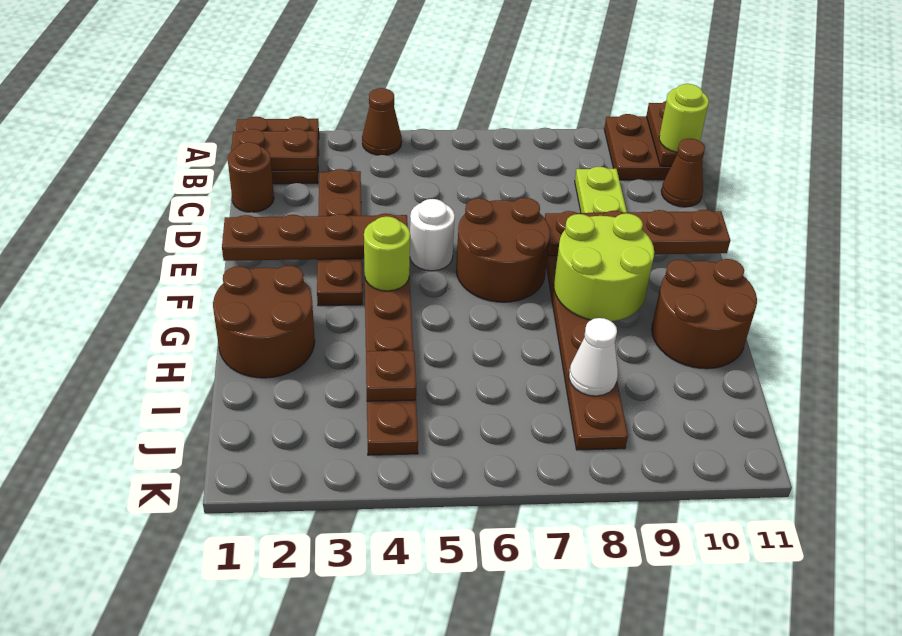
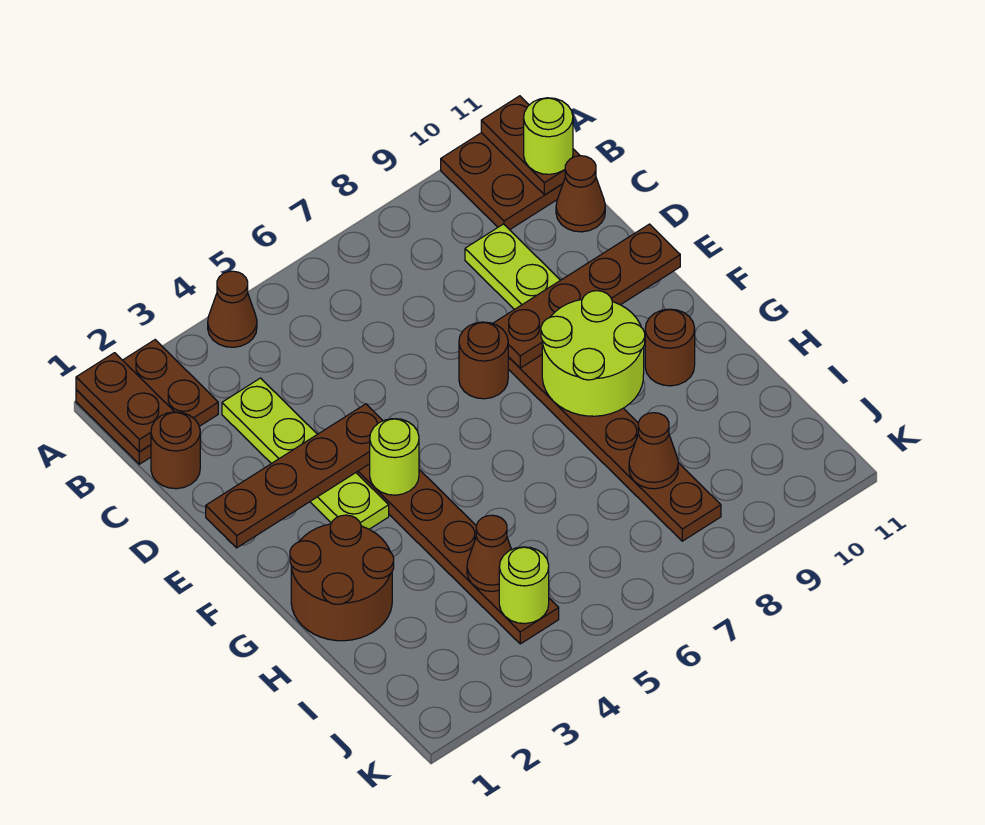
brown 1x2 plate [231,129,318,170] -> brown 1x2 plate turned to [76,353,174,452]
brown 1x4 plate [317,169,363,306] -> lime 1x4 plate [222,378,389,529]
white 1x1 round brick [410,199,455,271] -> none
brown 2x2 round brick [456,198,550,302] -> brown 1x1 round brick [459,322,508,399]
brown 2x2 round brick [652,259,757,369] -> brown 1x1 round brick [645,309,695,386]
brown 1x1 plate [366,350,416,401] -> brown 1x1 cone [467,515,512,591]
white 1x1 cone [569,318,618,396] -> brown 1x1 cone [629,413,678,489]
none -> lime 1x1 round brick [499,547,549,624]

